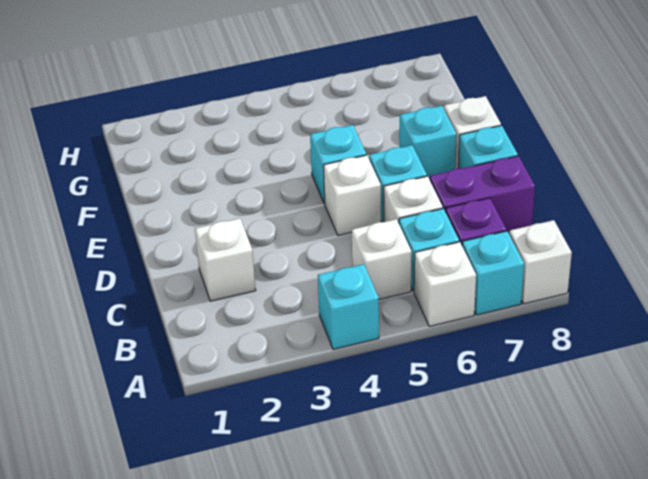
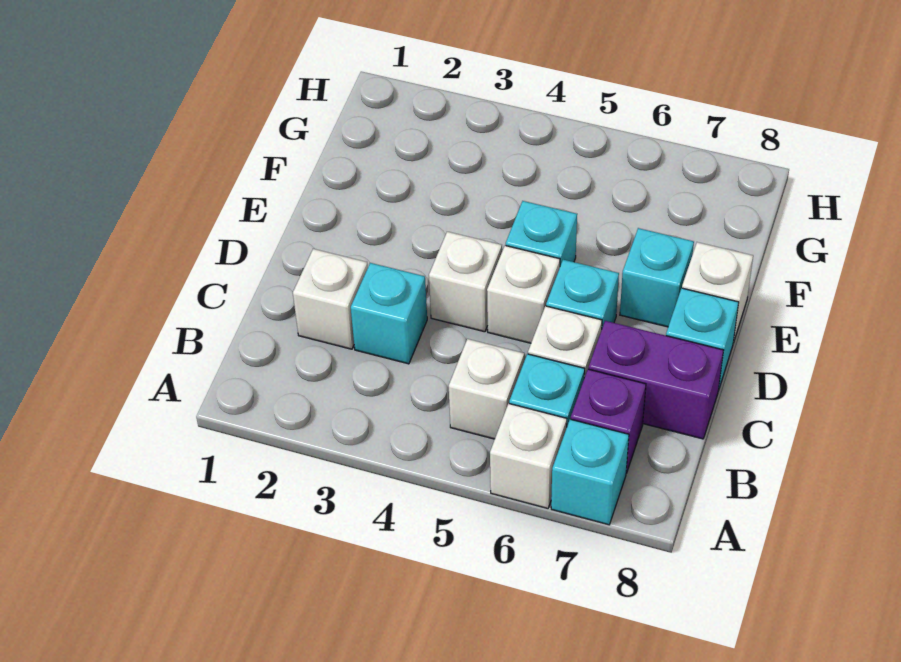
cyan 1x1 brick [318,264,379,349] -> cyan 1x1 brick moved to [351,263,427,364]
white 1x1 brick [509,220,572,304] -> white 1x1 brick moved to [429,232,502,332]

